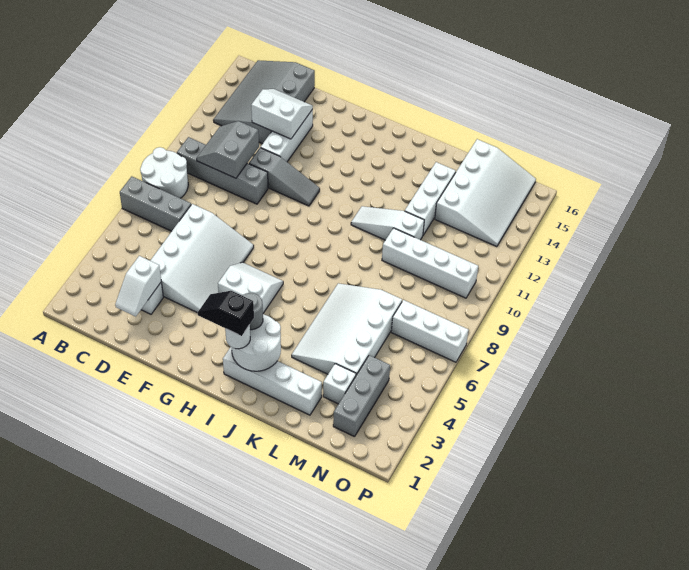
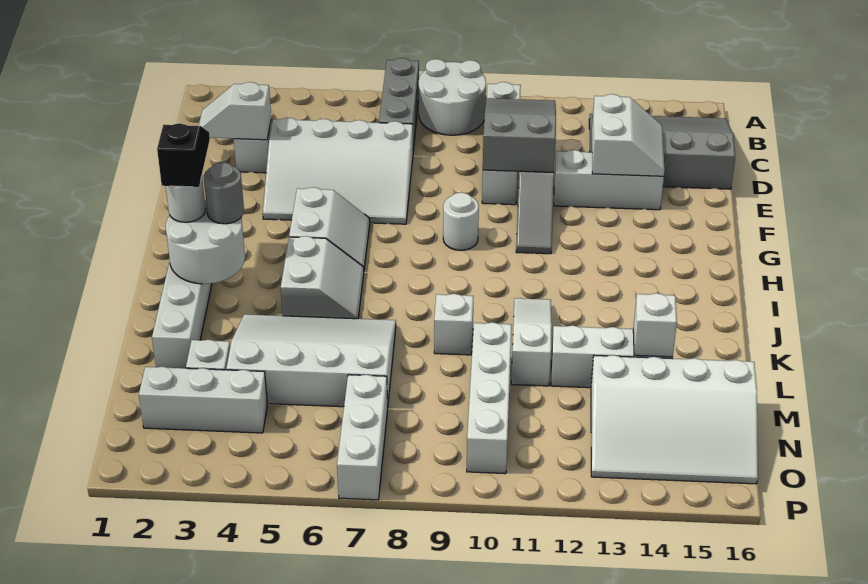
grey 1x4 brick [177,137,268,204] -> white 1x4 brick [482,82,521,205]
grey 2x2 slope [197,121,259,178] -> grey 2x3 slope [483,98,556,172]
none -> white 1x1 round brick [443,192,479,250]
none -> white 2x2 slope [281,236,364,319]
none -> white 1x1 brick [434,294,474,355]
none -> white 1x1 brick [633,293,677,357]
grey 1x3 brick [333,355,390,437] -> white 1x3 brick [139,367,267,433]

